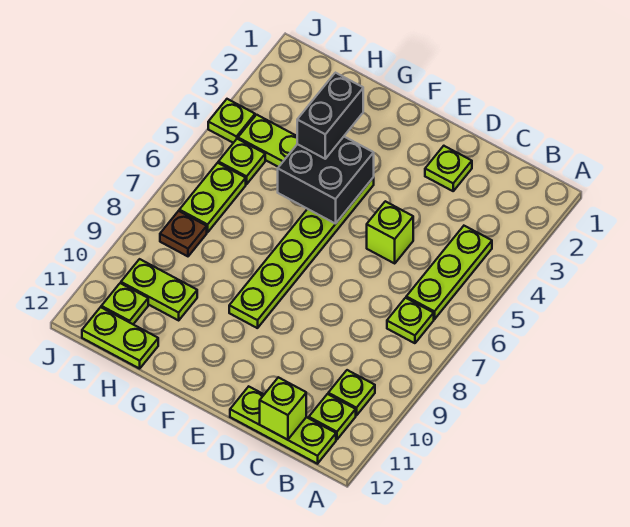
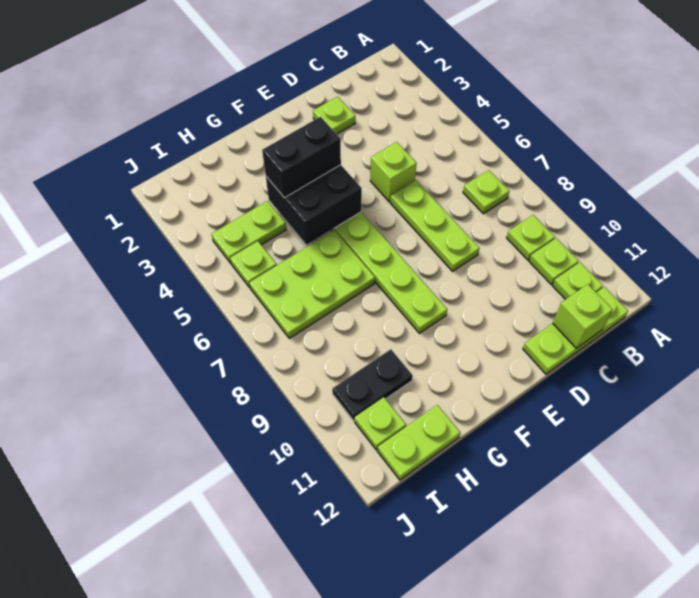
lime 1x3 plate [406,226,492,319] -> lime 1x3 plate moved to [390,180,479,271]
black 1x2 brick [297,73,363,159] -> black 1x2 brick turned to [262,117,341,198]
lime 1x2 plate [121,259,197,320] -> black 1x2 plate [332,349,413,421]
lime 1x2 plate [179,163,246,232] -> lime 2x3 plate [249,230,375,338]
brown 1x1 plate [160,211,207,256] -> none
lime 1x1 plate [208,99,255,143] -> lime 1x1 plate moved to [507,215,555,260]

